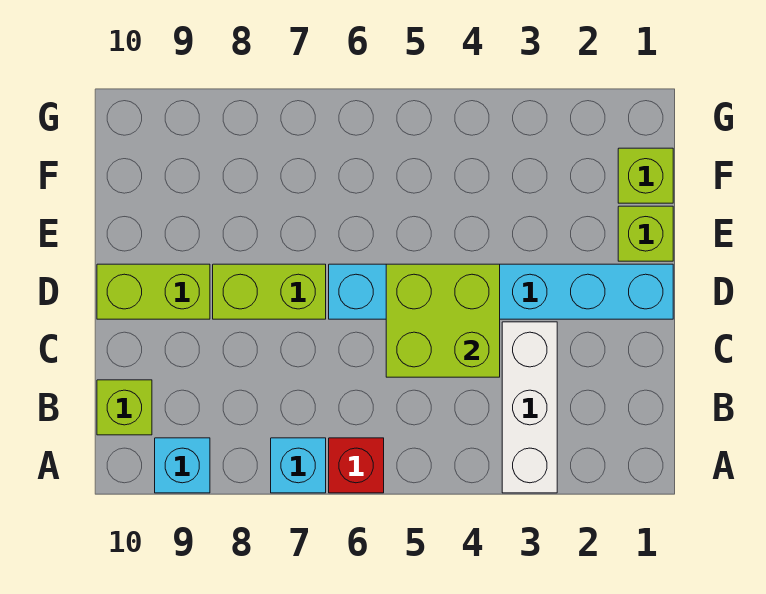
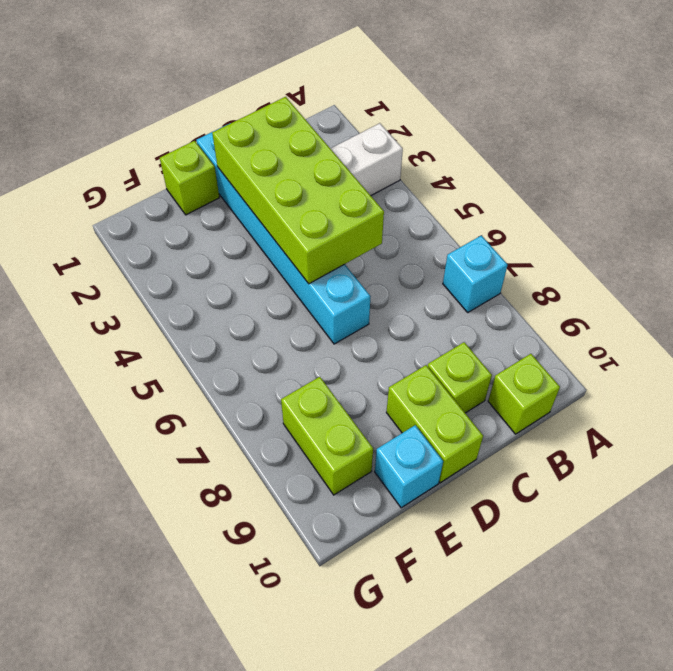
red 1x1 brick [329,438,384,493] -> none
cyan 1x1 brick [155,438,210,493] -> cyan 1x1 brick moved to [375,425,443,508]
lime 2x2 brick [386,264,500,377] -> lime 2x4 brick [212,97,384,284]
lime 1x2 brick [213,264,326,319] -> lime 1x2 brick moved to [281,377,373,495]
lime 1x1 brick [618,148,673,203] -> lime 1x1 brick moved to [428,342,492,413]

